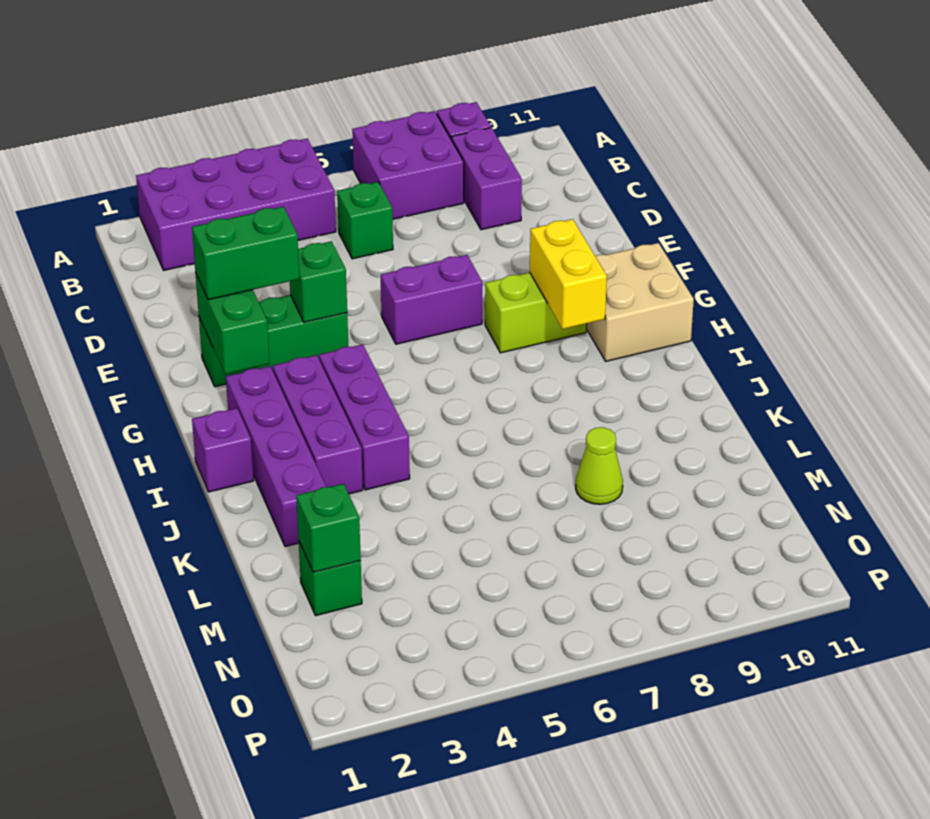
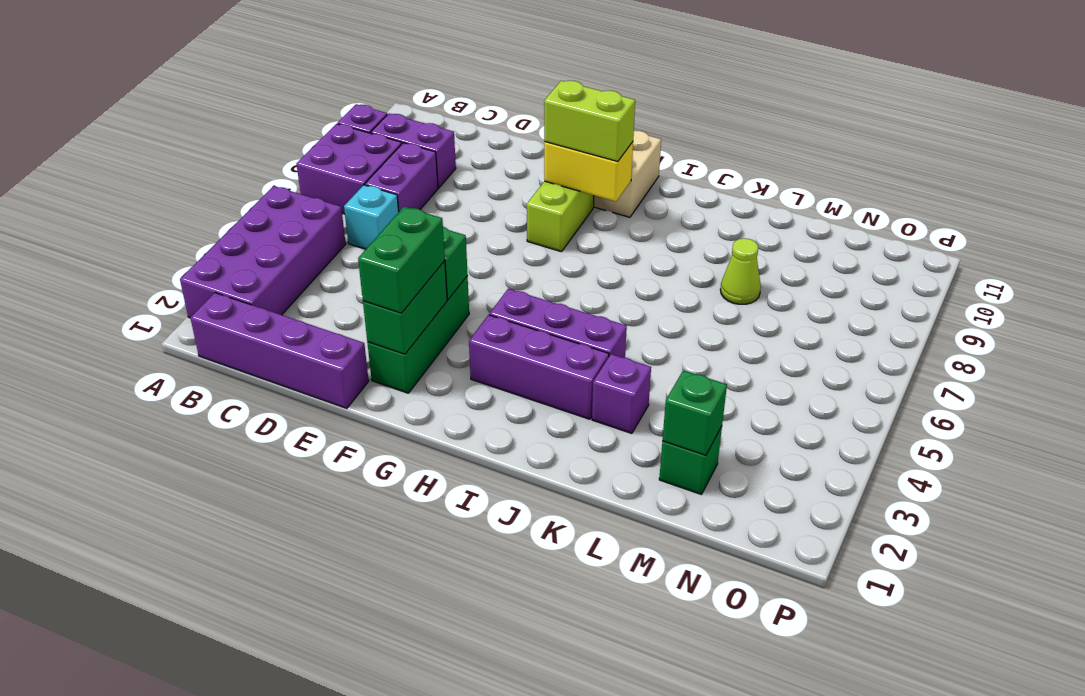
green 1x1 brick [337,182,393,259] -> cyan 1x1 brick [344,185,399,249]
green 1x2 brick [195,272,270,374] -> green 1x2 brick turned to [363,261,447,354]
purple 1x2 brick [381,255,482,344] -> purple 1x2 brick moved to [365,143,438,211]
none -> lime 1x2 brick [544,80,635,162]
purple 1x4 brick [226,366,326,547] -> purple 1x4 brick moved to [191,293,369,408]
purple 1x1 brick [192,408,254,492] -> purple 1x1 brick moved to [592,354,651,433]

